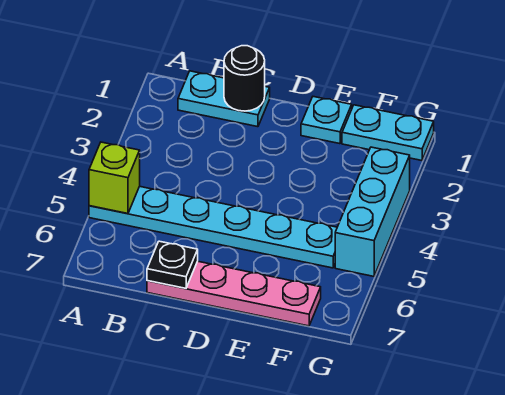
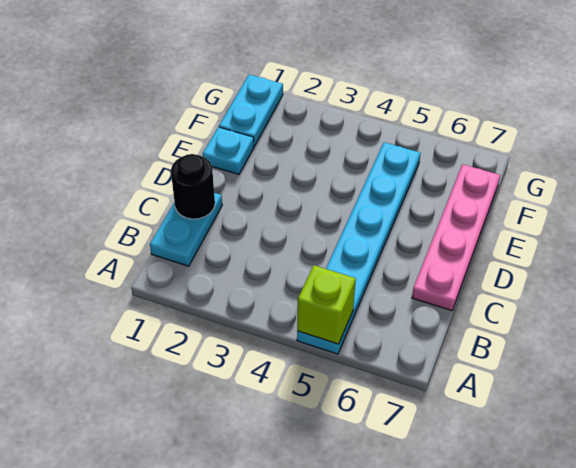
black 1x1 plate [147,241,198,288] -> none
cyan 1x3 brick [335,147,410,276] -> none

